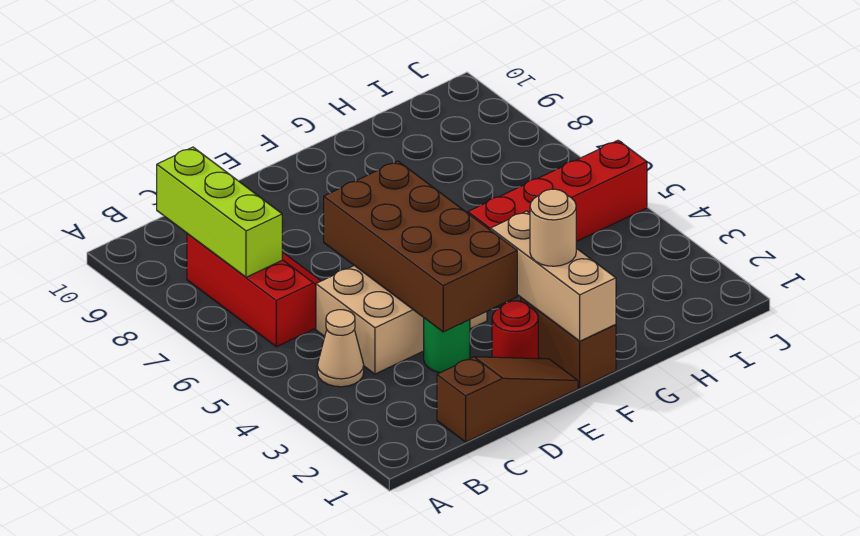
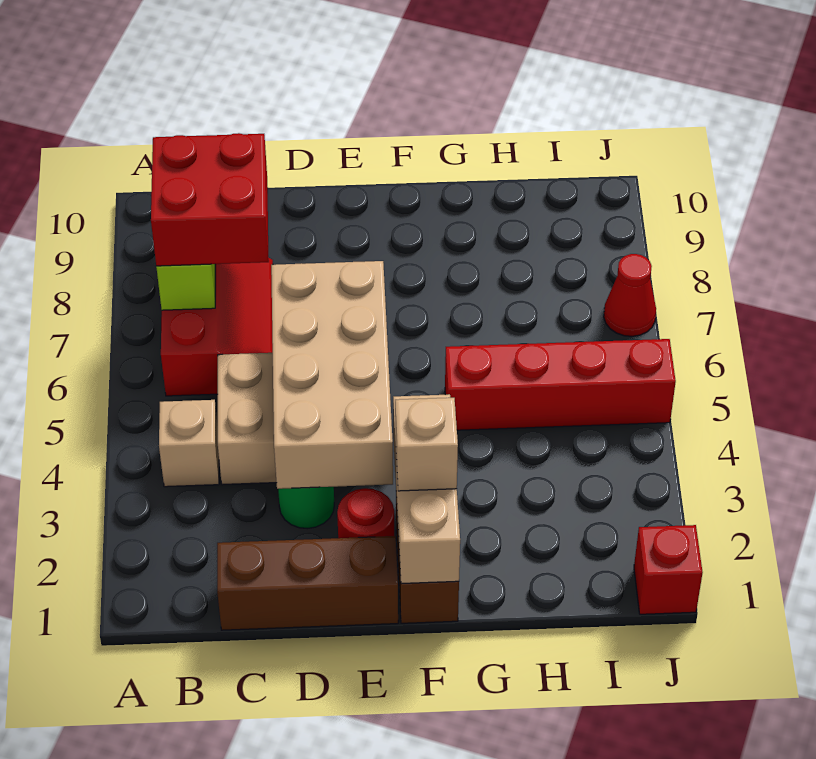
tan 1x1 cone [317,310,364,387] -> tan 1x1 brick [159,400,219,487]
none -> red 2x2 brick [151,133,269,266]
brown 1x3 slope [437,357,578,442] -> brown 1x3 brick [217,536,398,630]
brown 2x4 brick [324,161,517,332] -> tan 2x4 brick [271,261,393,489]
tan 1x1 round brick [530,189,576,266] -> tan 1x1 brick [395,398,458,491]
none -> red 1x1 brick [634,525,703,614]
none -> red 1x1 cone [604,254,656,336]

